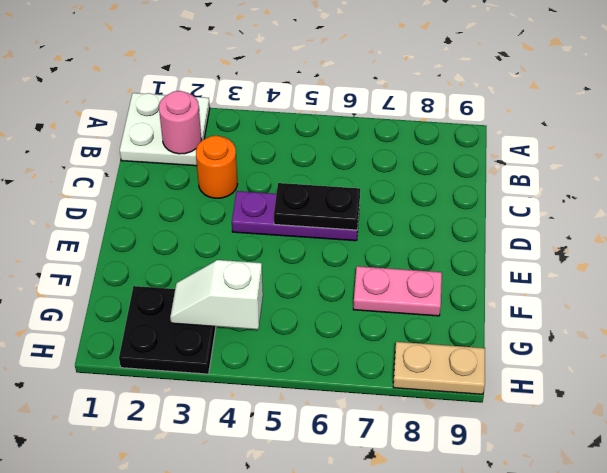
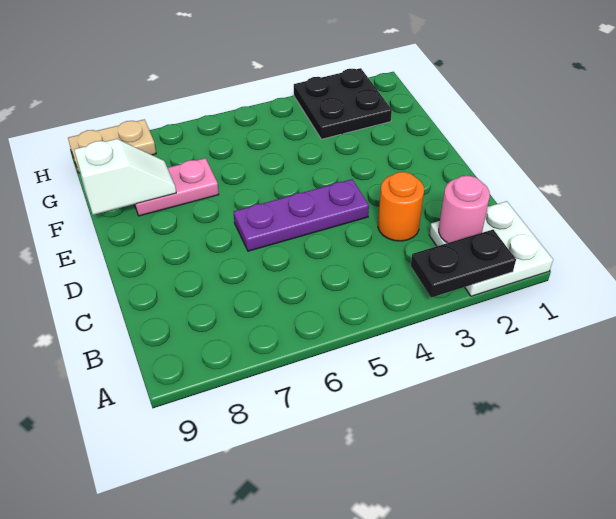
black 1x2 plate [274,183,360,230] -> black 1x2 plate moved to [411,230,516,298]
white 1x2 slope [170,260,263,330] -> white 1x2 slope moved to [74,139,176,215]

